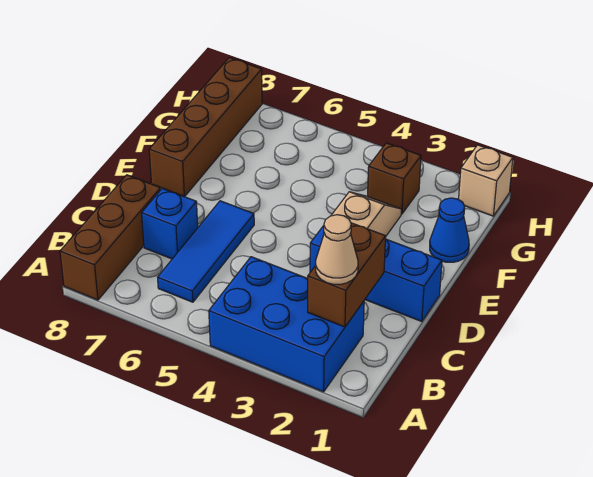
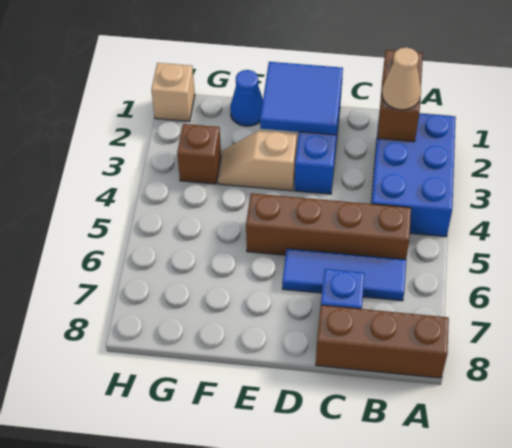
brown 1x2 brick [308,223,386,327] -> brown 1x2 brick turned to [377,50,423,142]
none -> blue 2x2 tile [260,62,343,135]
brown 1x4 brick [149,58,262,197] -> brown 1x4 brick moved to [246,193,411,259]

